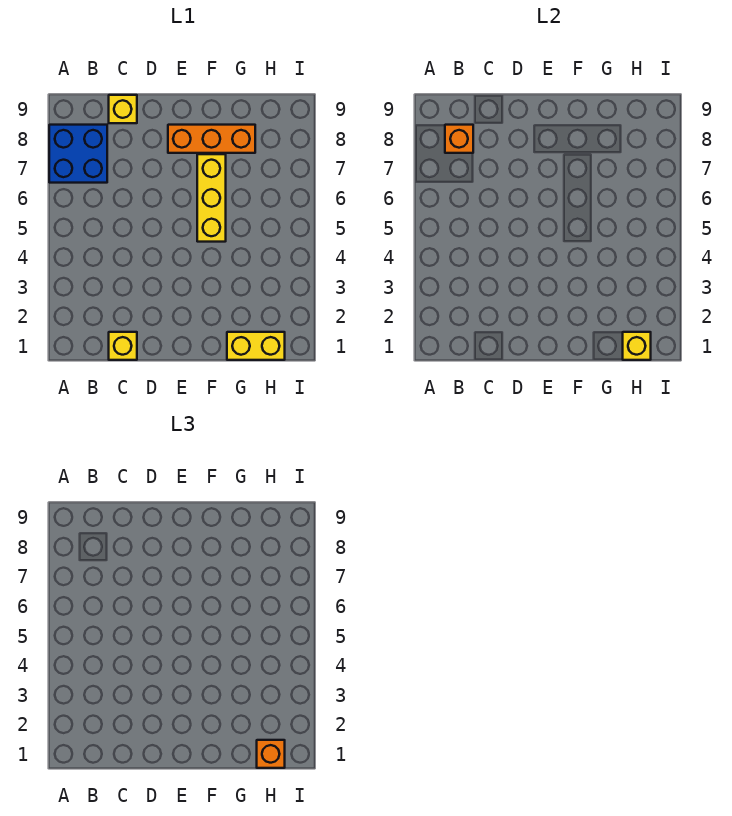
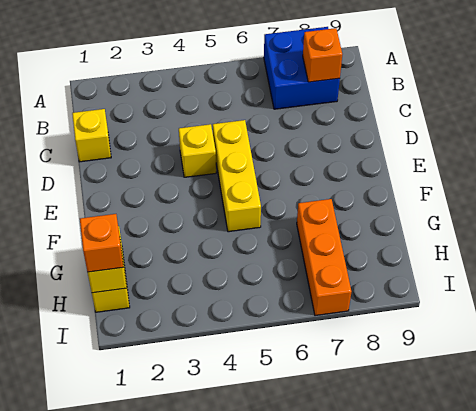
yellow 1x1 brick [109,95,137,123] -> yellow 1x1 brick moved to [179,124,216,177]
orange 1x3 brick [168,125,255,153] -> orange 1x3 brick moved to [297,199,352,316]
yellow 1x3 brick [197,154,226,242] -> yellow 1x3 brick turned to [213,120,261,232]

